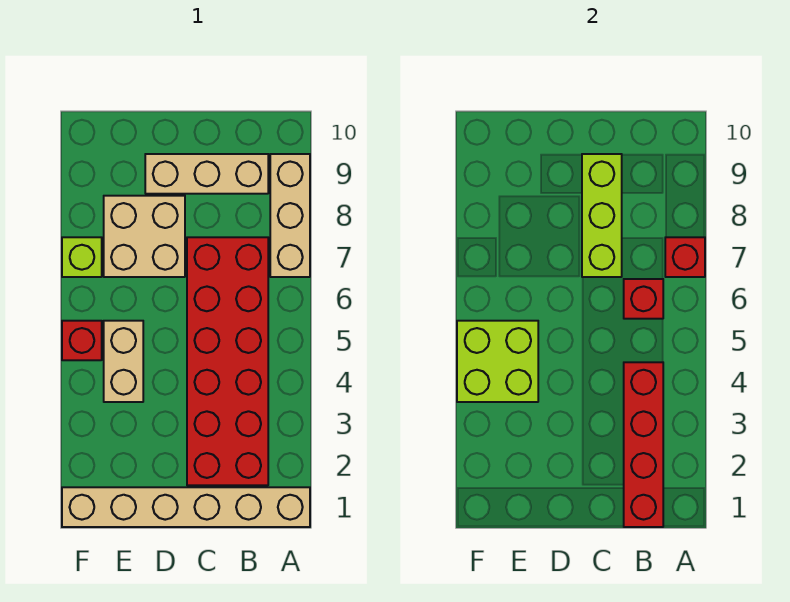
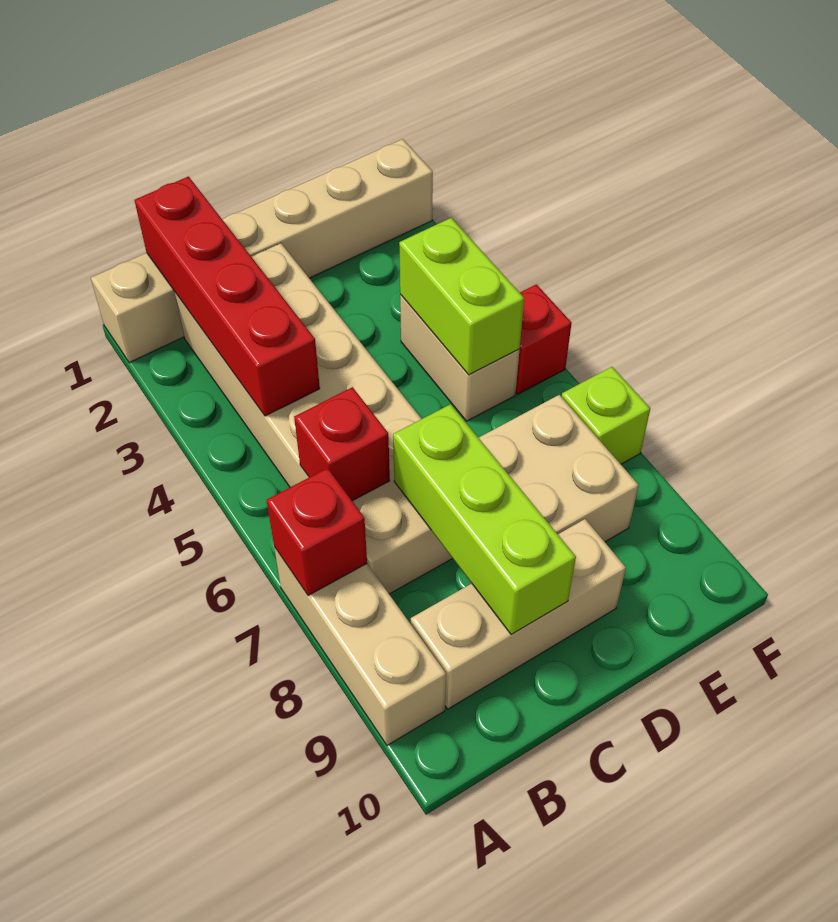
red 2x6 brick [187,237,268,485] -> tan 2x6 brick [175,243,453,594]
lime 2x2 brick [457,321,538,402] -> lime 1x2 brick [399,218,524,375]

